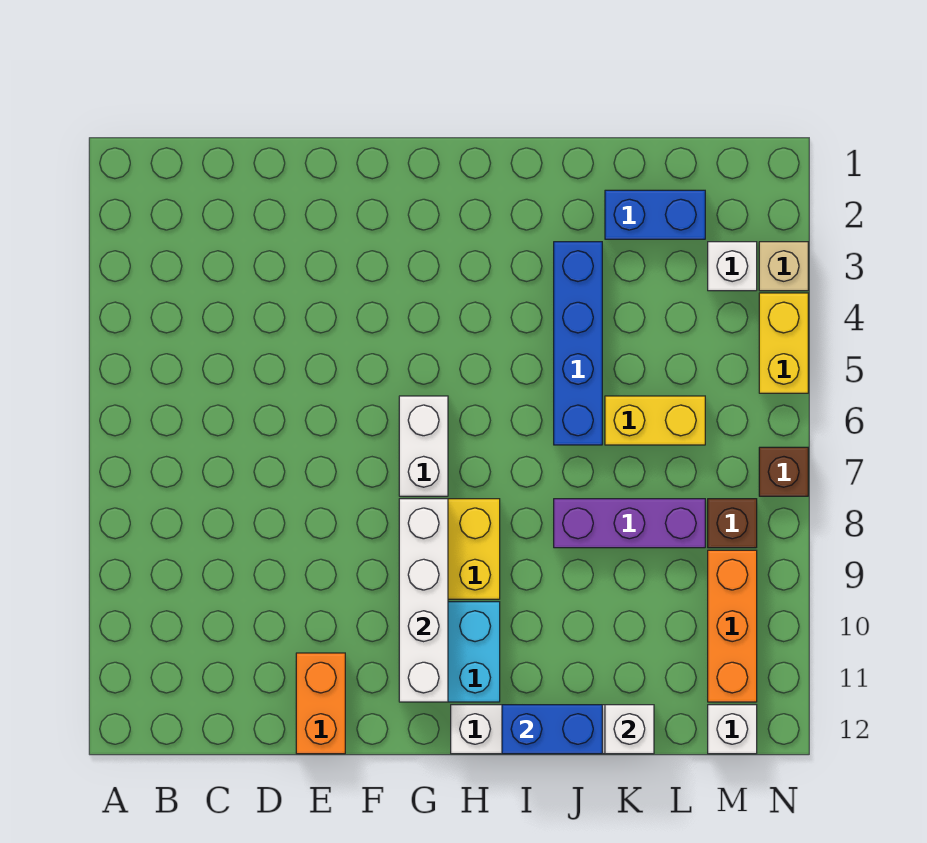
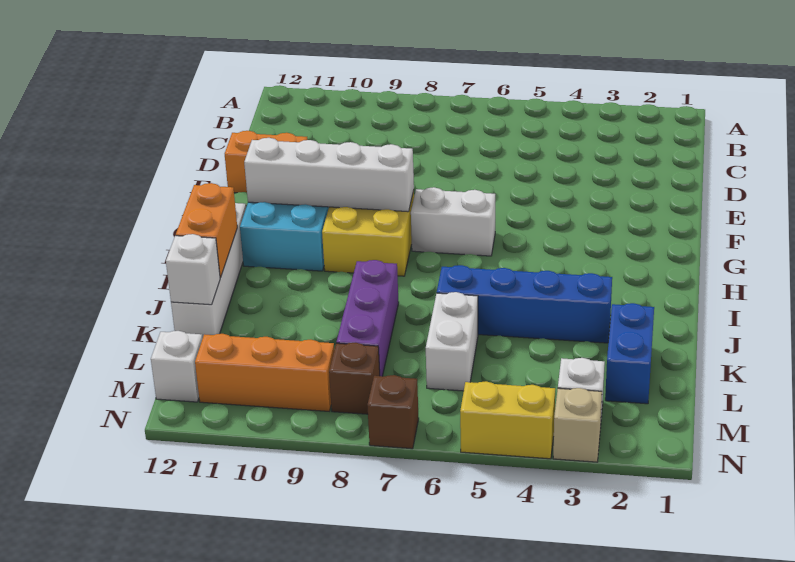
blue 1x2 brick [502,705,602,754] -> orange 1x2 brick [176,183,237,278]
yellow 1x2 brick [605,396,705,445] -> white 1x2 brick [426,292,478,391]

